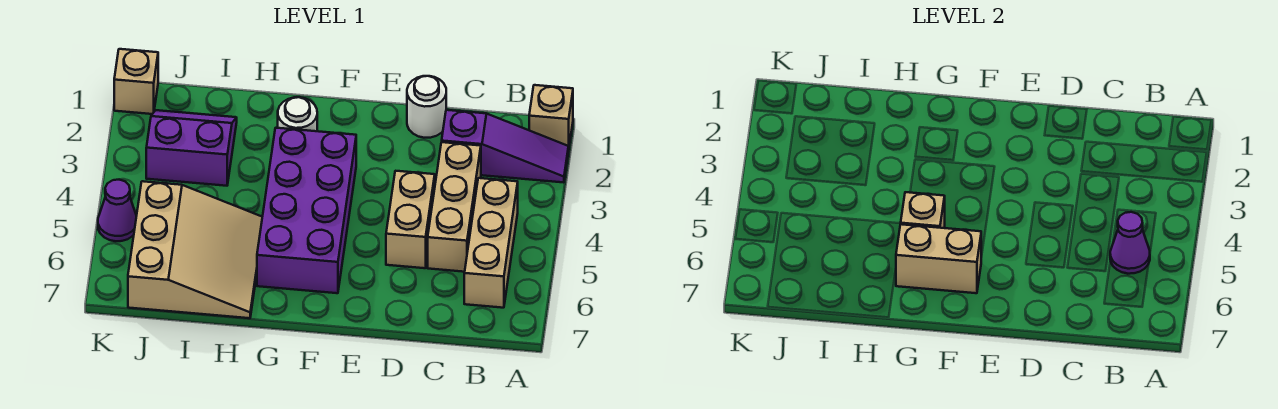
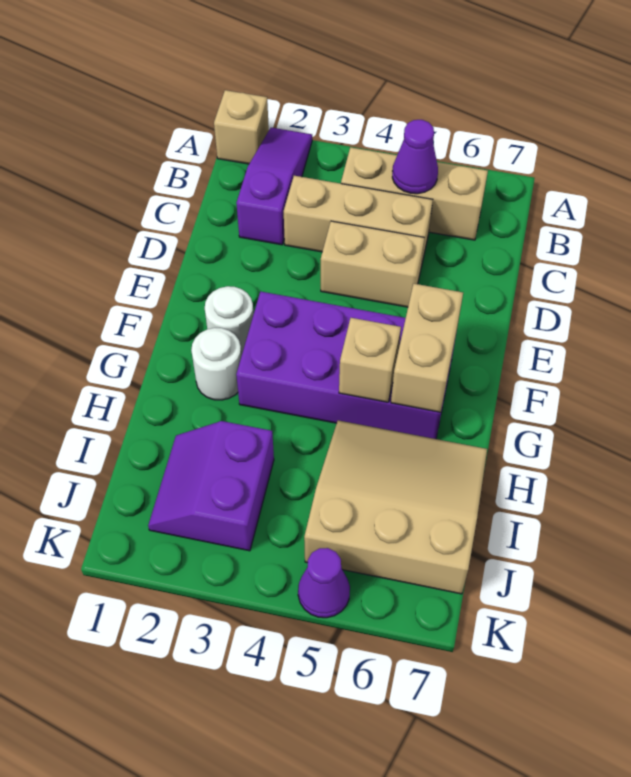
white 1x1 round brick [407,76,446,138] -> white 1x1 round brick moved to [205,286,254,356]
tan 1x1 brick [114,49,158,114] -> none

